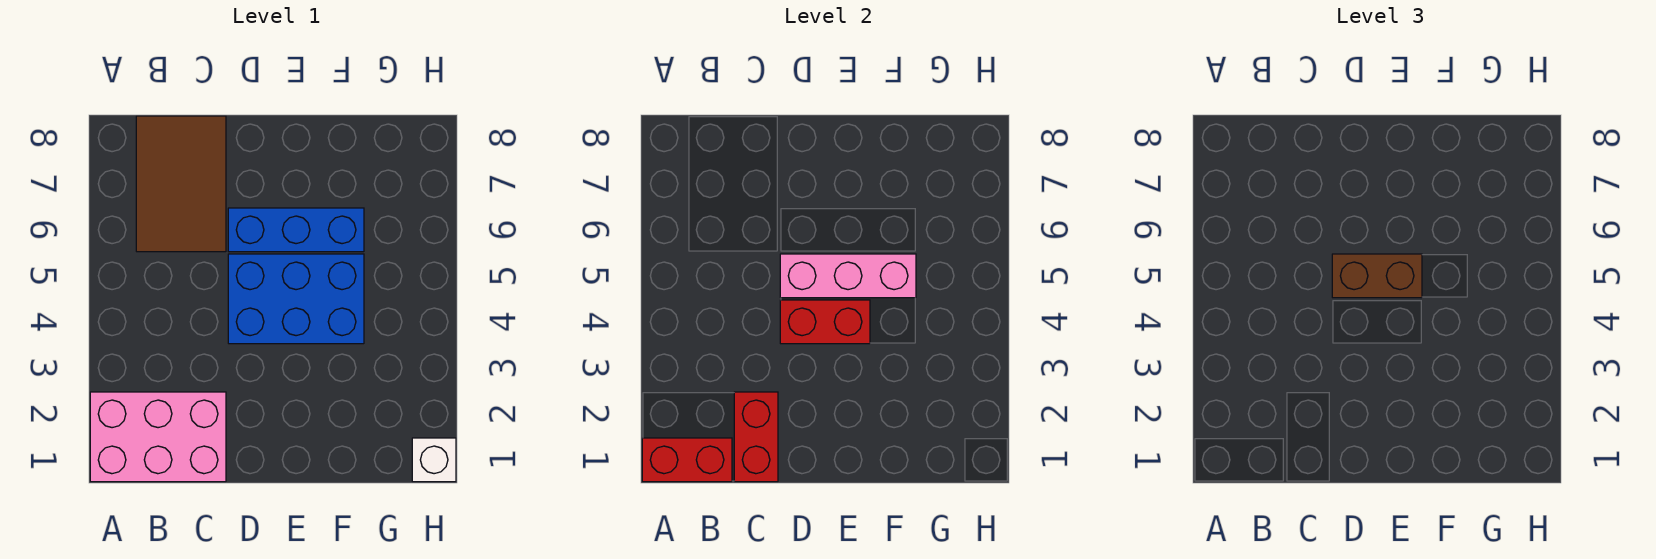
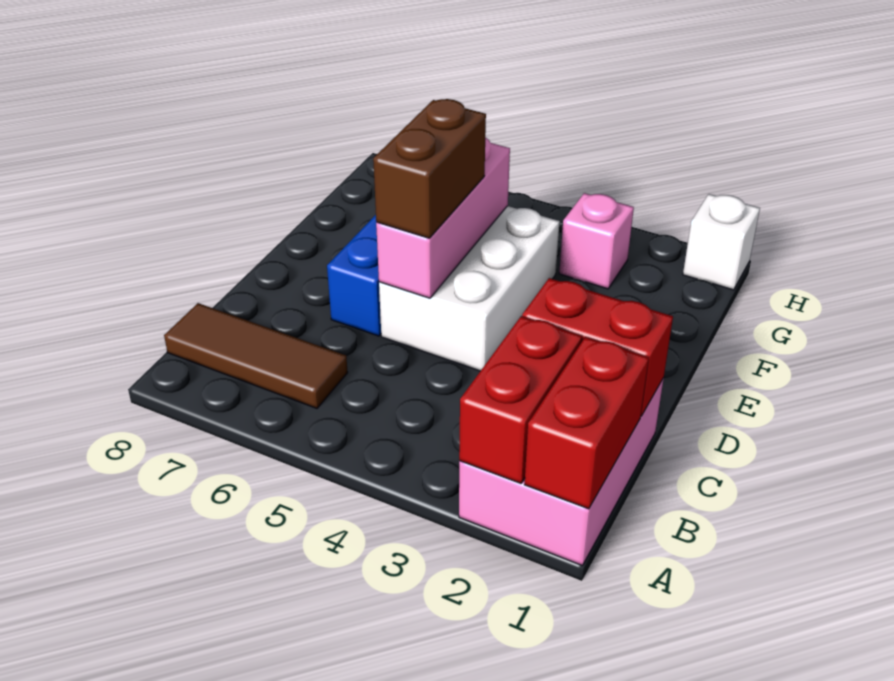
brown 2x3 tile [136,116,226,252] -> brown 1x3 tile [164,303,348,408]
blue 2x3 brick [228,254,364,344] -> white 2x3 brick [379,206,560,371]
red 1x2 brick [780,300,870,344] -> red 1x2 brick moved to [459,316,582,483]
none -> pink 1x1 brick [559,193,634,289]

